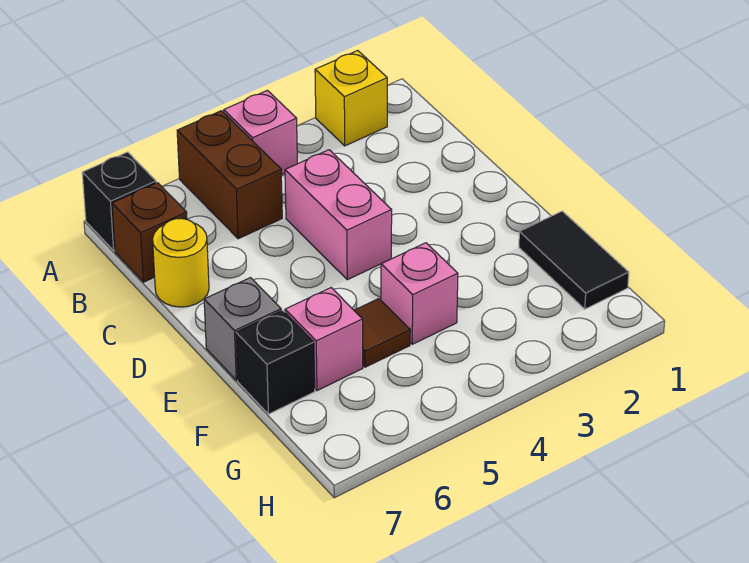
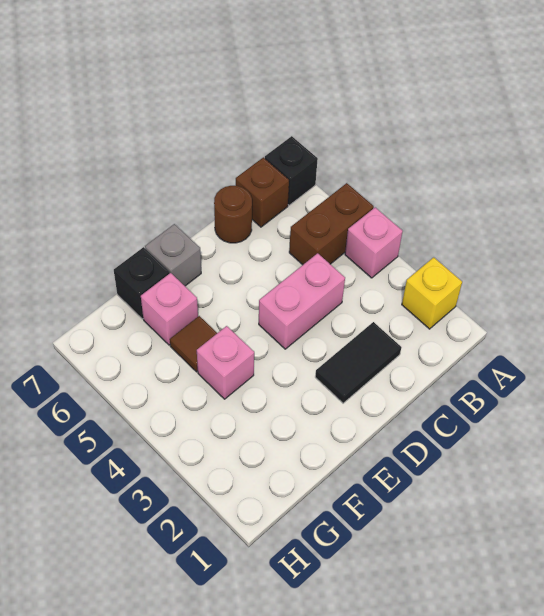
yellow 1x1 round brick [153,218,209,307] -> brown 1x1 round brick [214,186,252,243]
black 1x2 tile [519,211,629,309] -> black 1x2 tile moved to [315,322,402,403]

